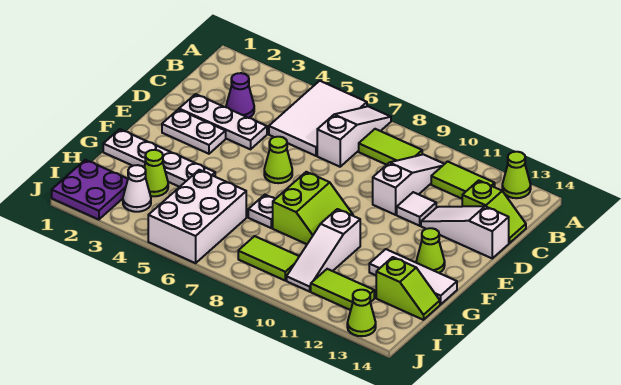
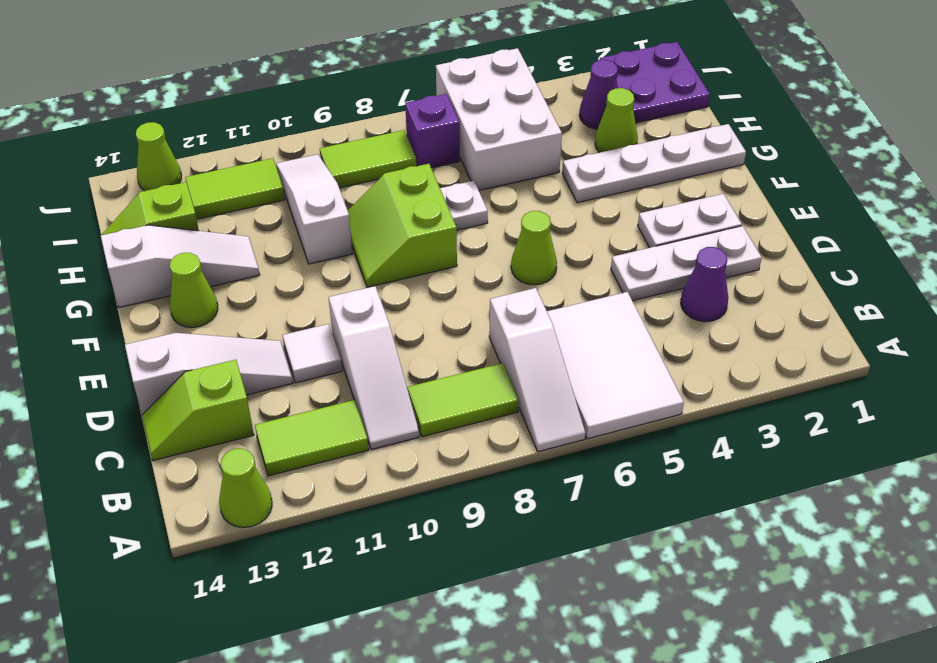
white 1x3 tile [369,249,457,304] -> white 1x3 slope [101,225,260,307]
white 1x1 cone [123,165,151,212] -> purple 1x1 cone [579,60,618,129]
none -> purple 1x1 brick [405,94,460,168]

